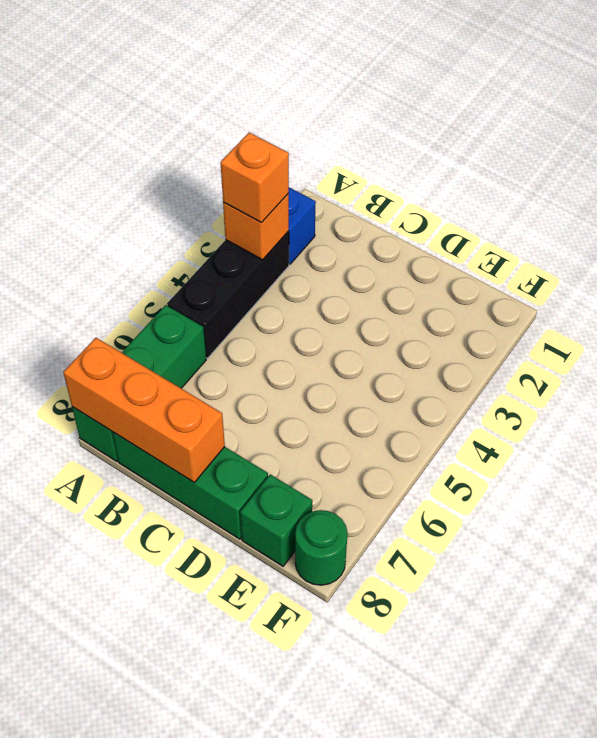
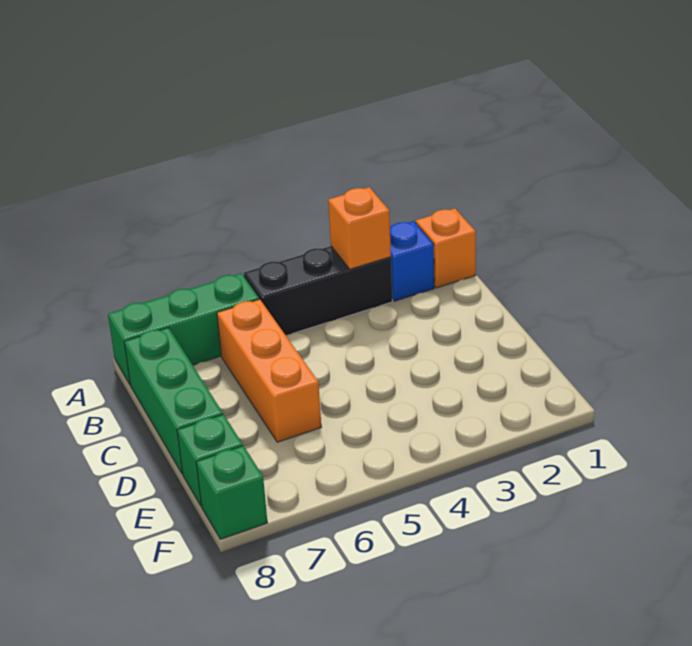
orange 1x1 brick [221,133,289,223] -> orange 1x1 brick moved to [416,209,476,288]
orange 1x3 brick [63,338,225,482] -> orange 1x3 brick moved to [217,299,321,442]
green 1x1 round brick [295,510,348,585] -> green 1x1 brick [196,446,267,539]

